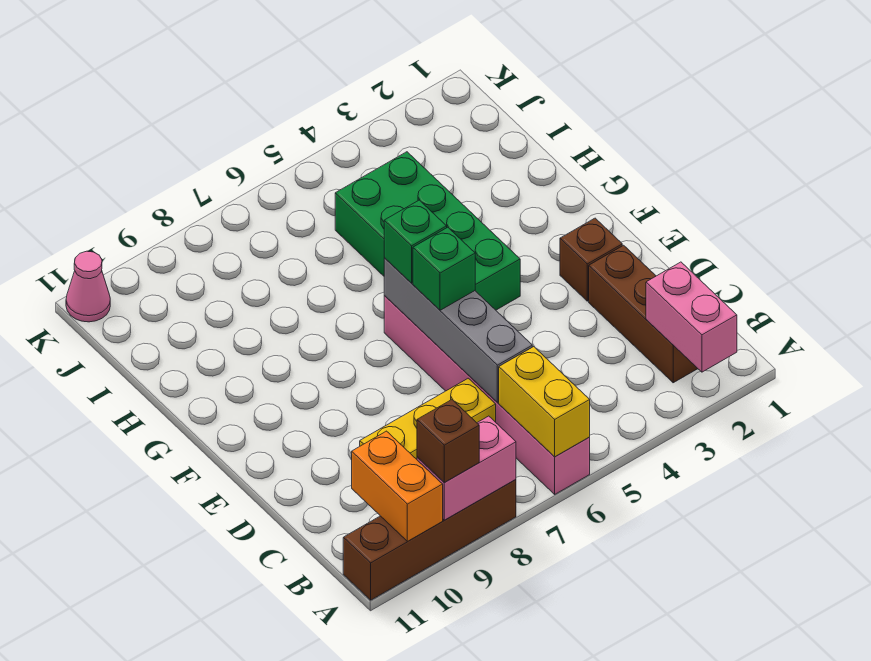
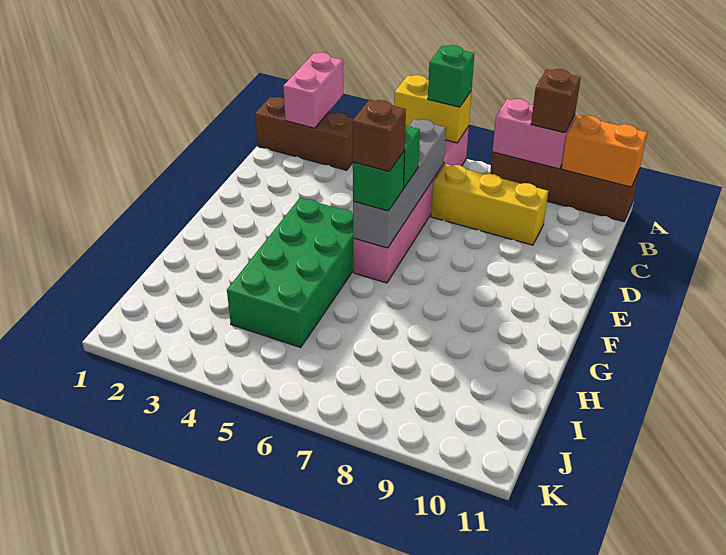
yellow 1x2 brick [499,347,590,457] -> yellow 1x2 brick turned to [394,75,472,143]
none -> green 1x1 brick [428,45,474,107]
orange 1x2 brick [352,431,443,541] -> orange 1x2 brick turned to [562,116,647,187]
brown 1x3 brick [589,245,698,383] -> brown 1x3 brick turned to [255,97,354,170]
brown 1x1 brick [560,218,622,301] -> brown 1x1 brick moved to [352,100,406,171]
pink 1x1 cone [66,251,110,322] -> none

